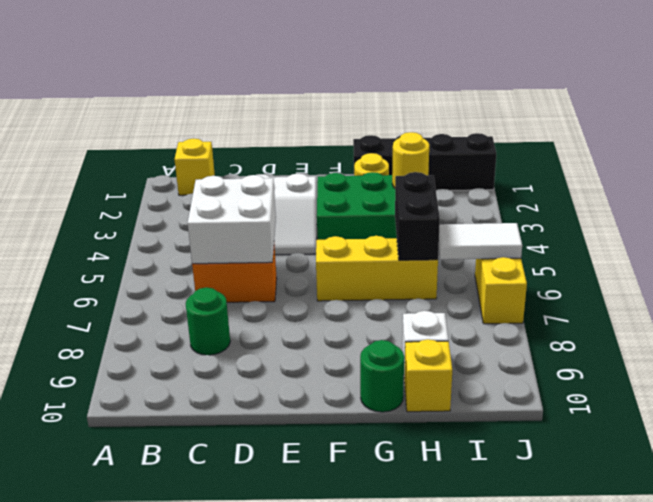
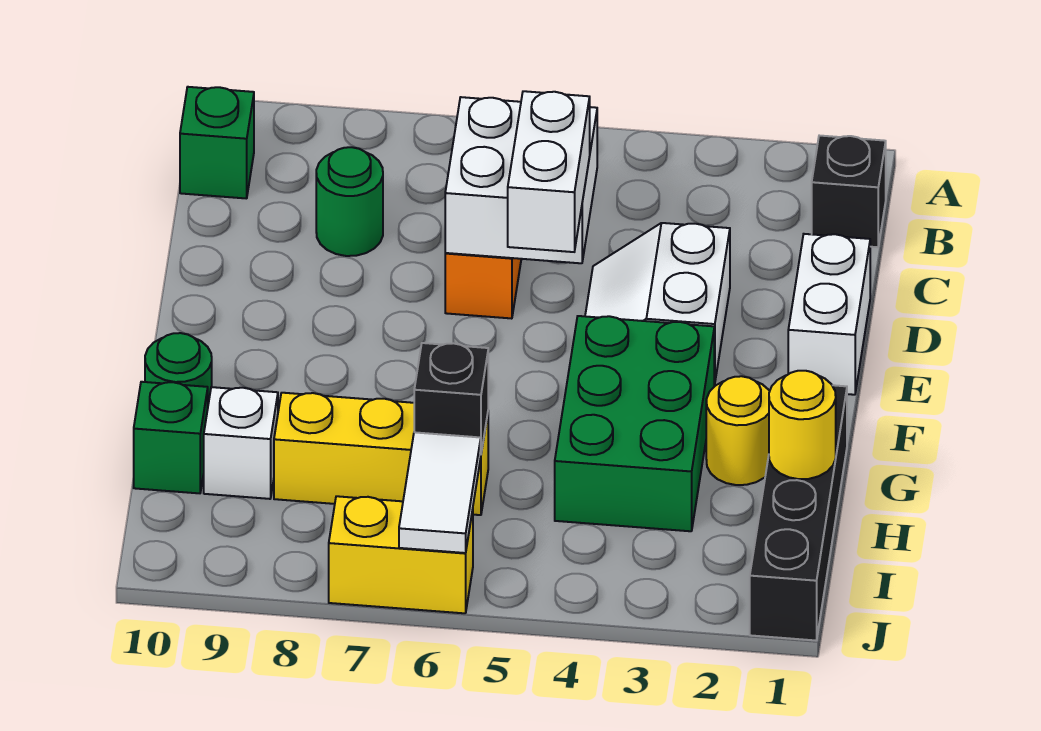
yellow 1x1 brick [175,138,215,195] -> black 1x1 brick [812,136,886,247]
none -> green 1x1 brick [180,87,254,199]
none -> white 1x2 brick [788,234,870,395]
none -> white 1x2 brick [508,91,590,252]
yellow 1x3 brick [316,236,438,301] -> yellow 1x3 brick turned to [274,393,488,515]
yellow 1x1 round brick [392,132,429,188] -> yellow 1x1 round brick moved to [769,371,836,479]
black 1x2 brick [395,172,440,260] -> black 1x1 brick [414,343,488,453]
yellow 1x1 brick [404,339,452,412] -> green 1x1 brick [134,382,208,493]

